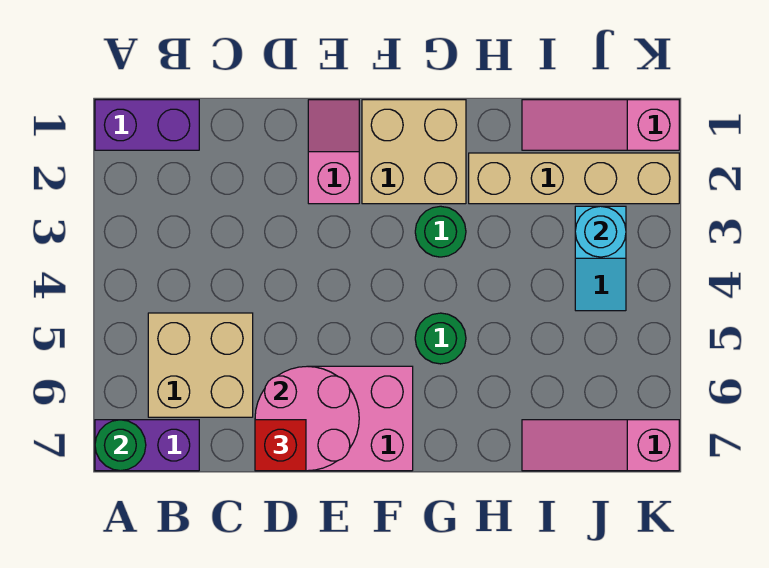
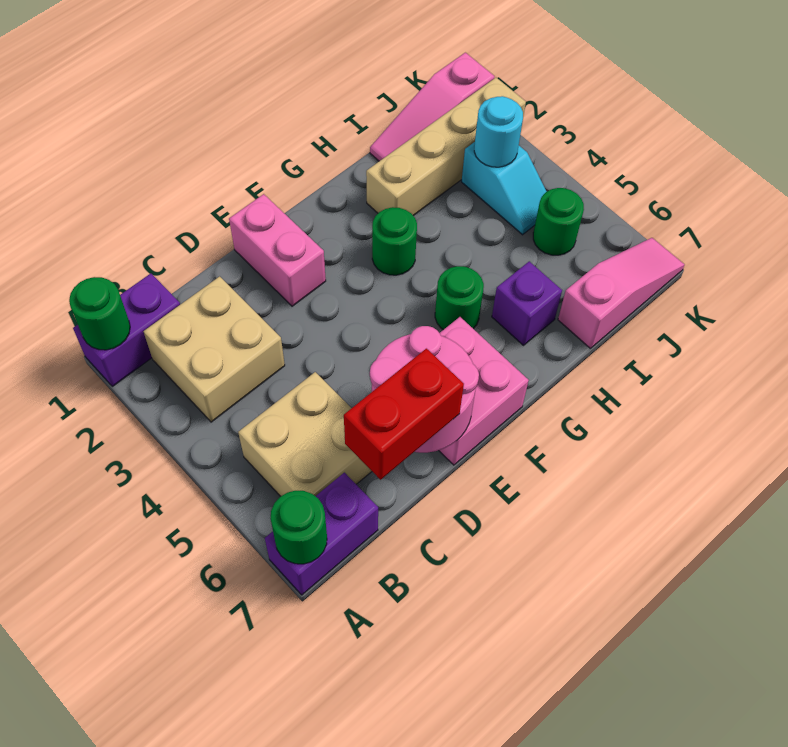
none -> green 1x1 round brick [69,277,130,350]
red 1x1 brick [255,420,306,471] -> red 1x2 brick [344,349,464,480]
pink 1x2 slope [308,100,359,204] -> pink 1x2 brick [229,194,326,306]
tan 2x2 brick [362,100,466,204] -> tan 2x2 brick moved to [144,276,285,422]
none -> purple 1x1 brick [492,261,562,345]
pink 1x3 slope [522,420,679,471] -> pink 1x3 slope turned to [558,238,685,348]
none -> green 1x1 round brick [533,188,584,255]

